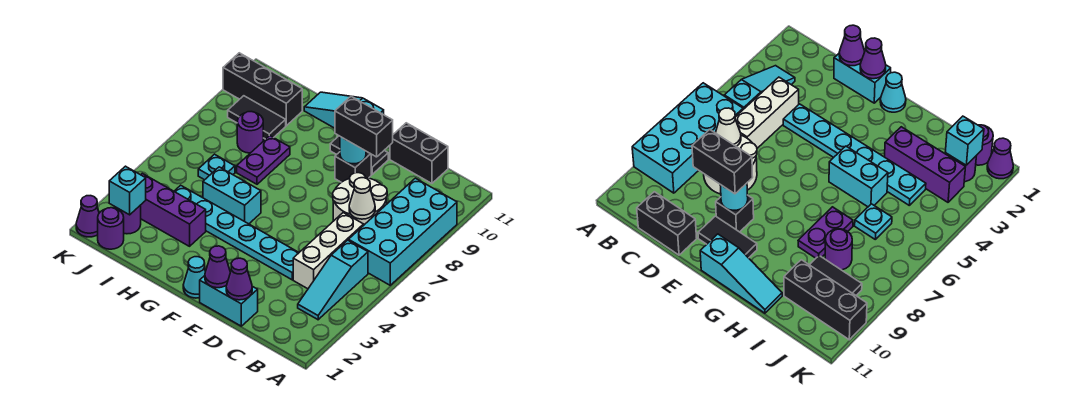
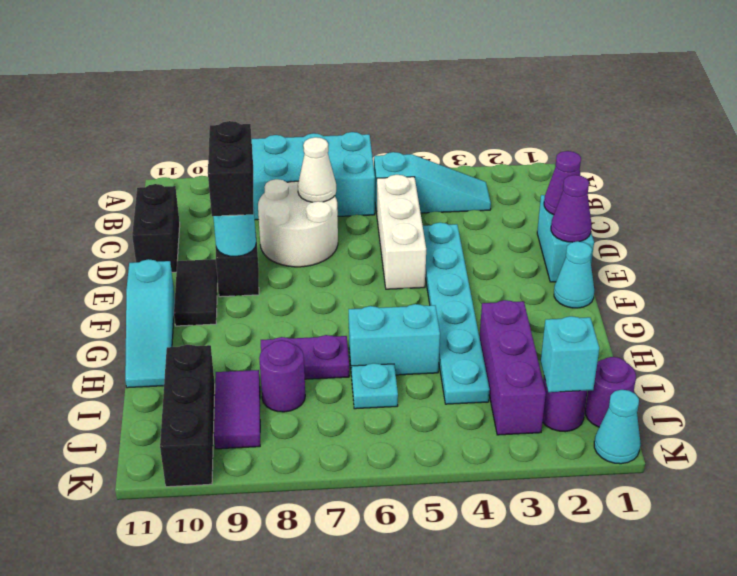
white 1x3 brick [293,213,364,289] -> white 1x3 brick turned to [377,175,426,289]
cyan 1x2 brick [203,167,261,224] -> cyan 1x2 brick turned to [349,304,440,377]
black 1x2 tile [228,96,286,139] -> purple 1x2 tile [214,370,260,449]
purple 1x1 cone [76,196,99,237] -> cyan 1x1 cone [594,390,641,464]

